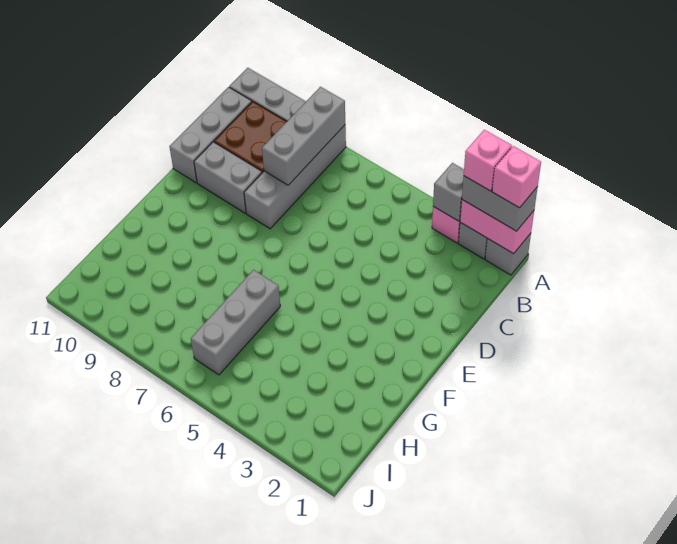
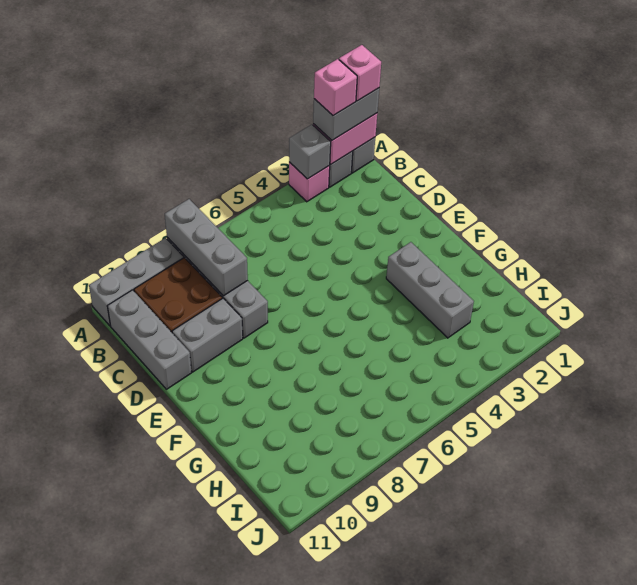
grey 1x3 brick [191,270,280,375] -> grey 1x3 brick moved to [386,242,474,338]

